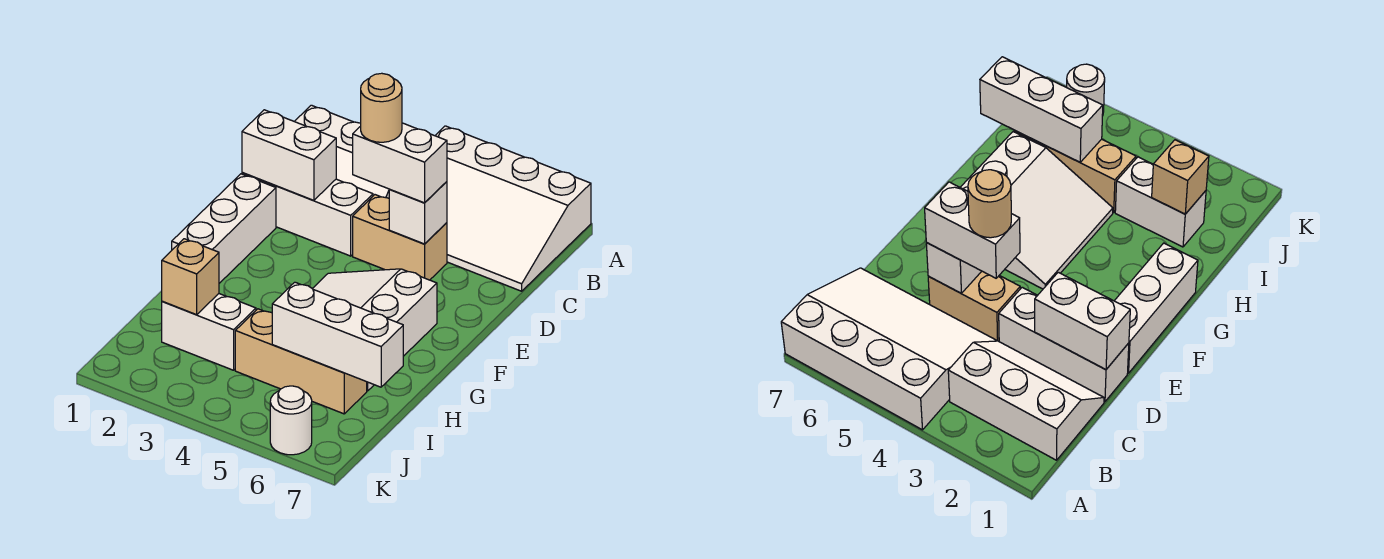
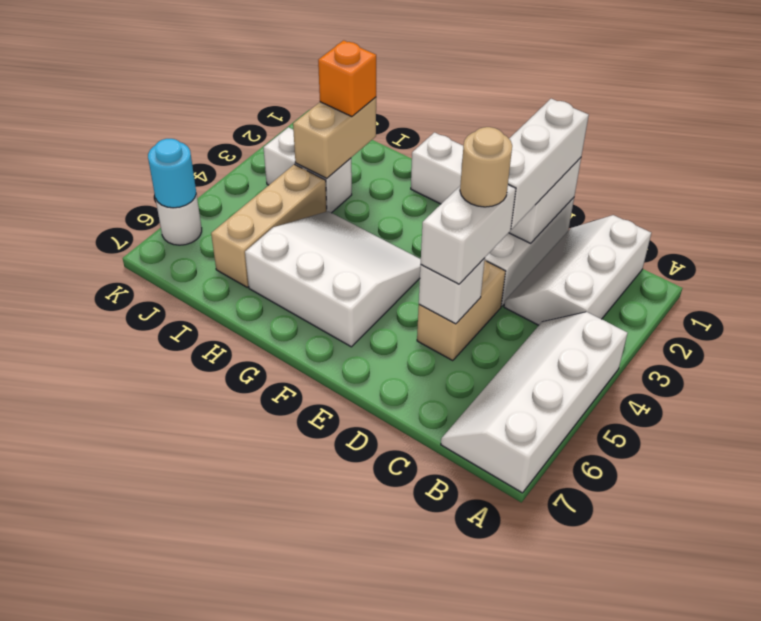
white 3x4 slope [435,126,591,291] -> white 2x4 slope [441,312,628,493]
white 1x2 brick [162,294,256,370] -> white 1x2 brick turned to [263,127,352,213]
tan 1x1 brick [162,239,219,315] -> tan 1x2 brick [293,97,376,178]
none -> orange 1x1 brick [318,40,376,117]
white 1x3 brick [272,282,403,387] -> white 1x3 brick moved to [508,99,589,229]
none -> cyan 1x1 round brick [148,139,196,208]

